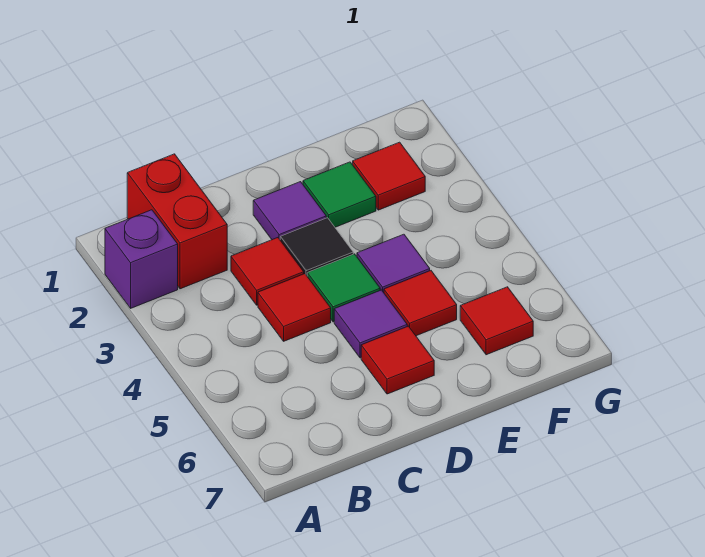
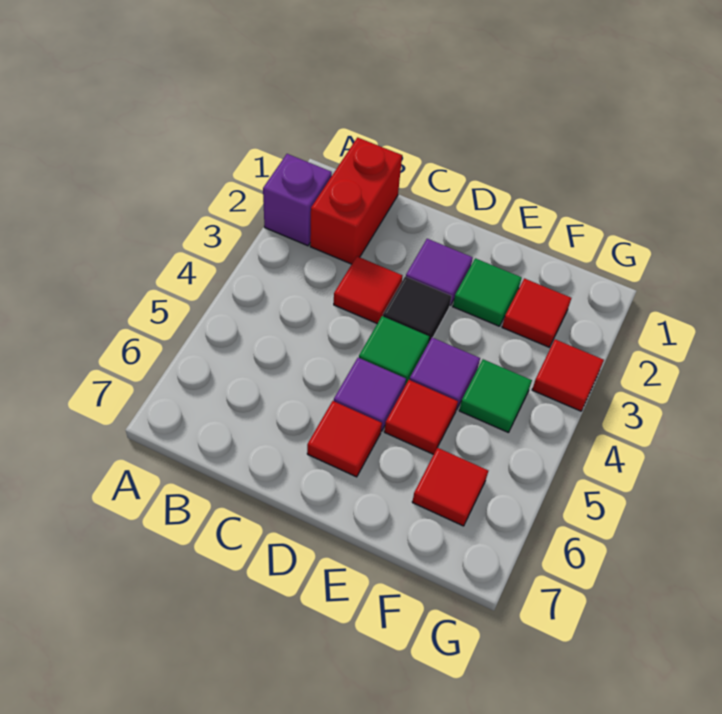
red 1x1 tile [258,274,331,341] -> red 1x1 tile moved to [532,339,604,411]
none -> green 1x1 tile [459,359,532,433]

